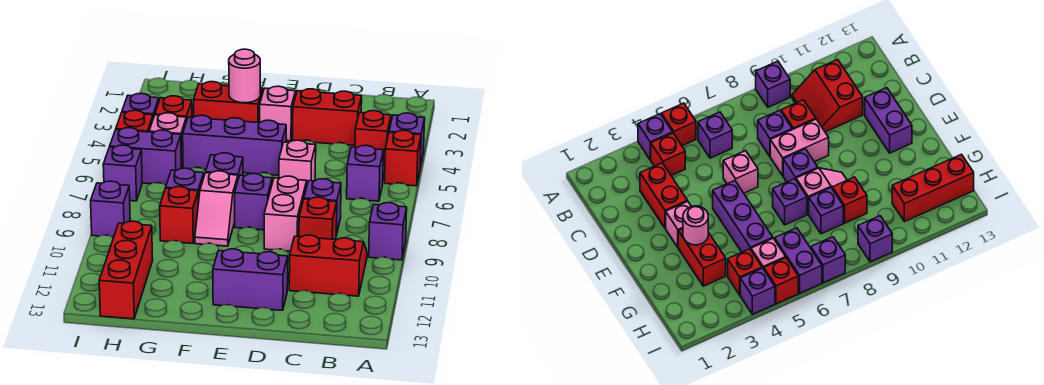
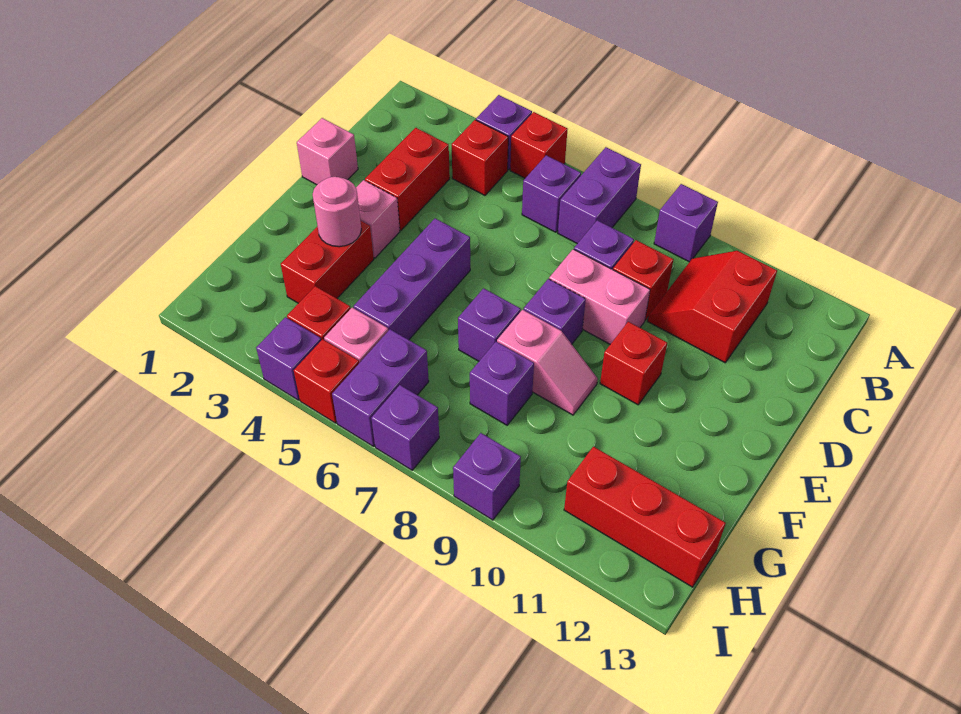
pink 1x1 brick [279,140,316,184] -> pink 1x1 brick moved to [297,118,358,185]
purple 1x2 brick [213,249,288,310] -> purple 1x2 brick moved to [558,147,641,244]
red 1x1 brick [160,187,198,243] -> red 1x1 brick moved to [600,322,667,405]

